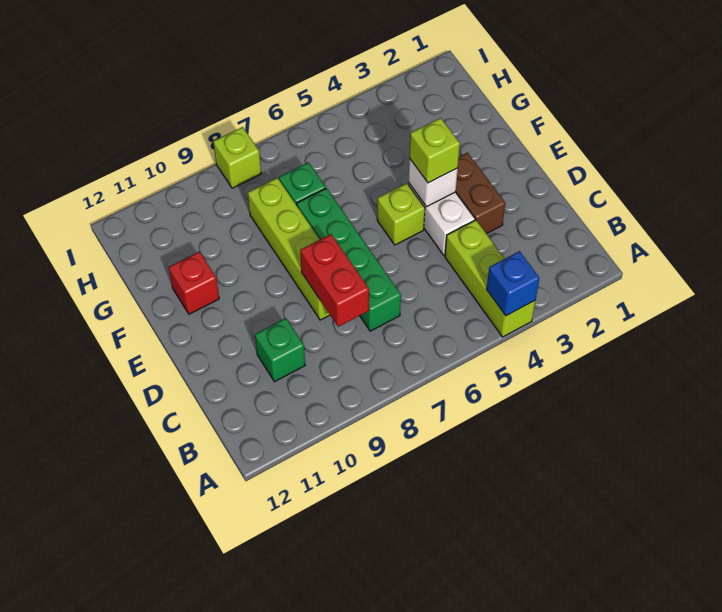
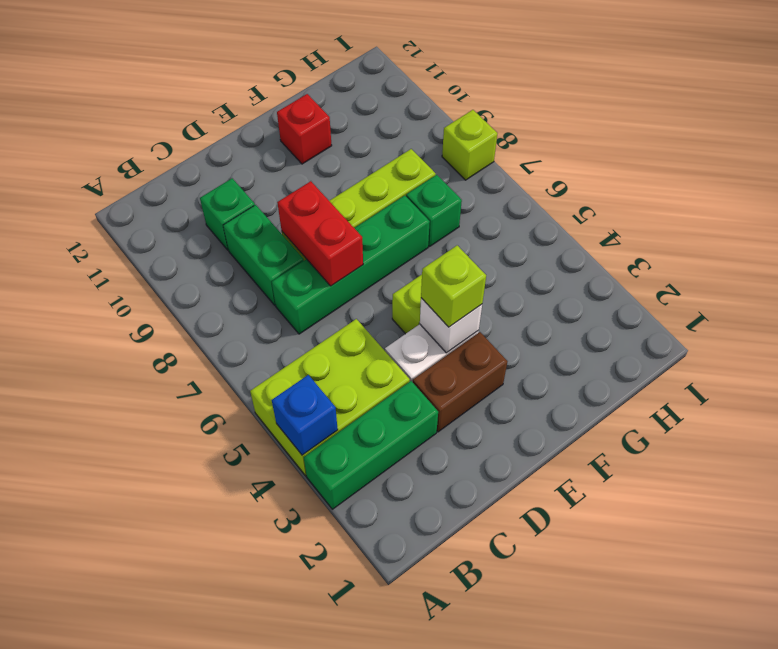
none -> green 1x3 brick [304,381,438,509]
lime 1x3 brick [445,220,535,337] -> lime 2x3 brick [250,319,410,476]
none -> green 1x2 brick [223,205,304,305]
red 1x2 brick [300,234,369,327] -> red 1x2 brick turned to [277,181,363,286]

